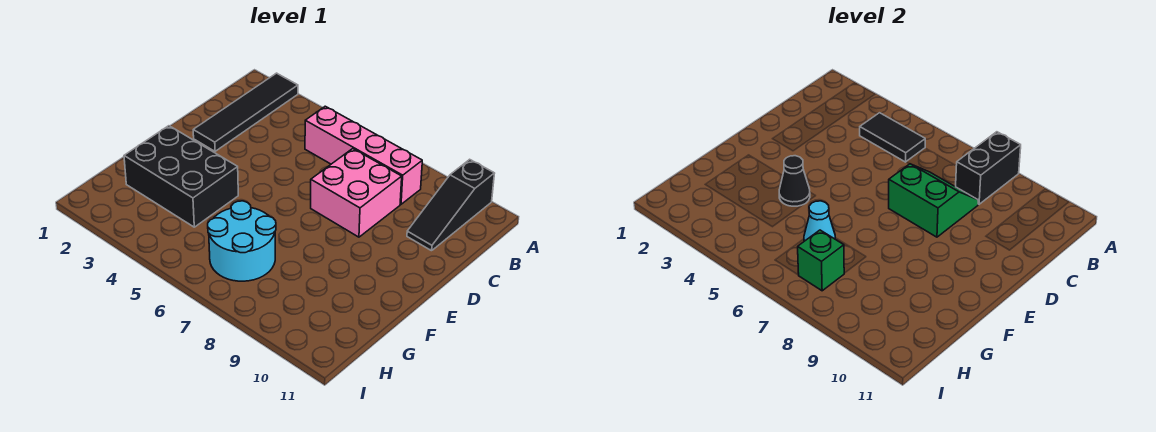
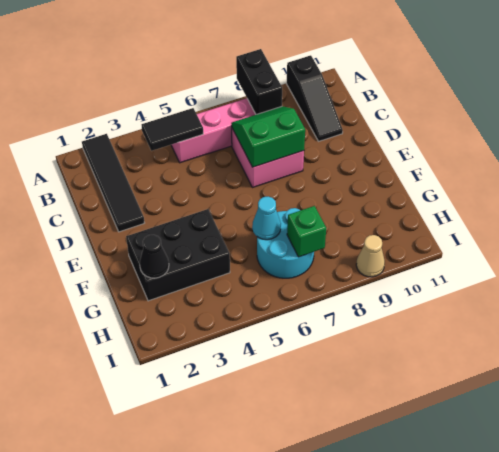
black 1x1 cone [779,156,810,206] -> black 1x1 cone moved to [140,235,169,278]
none -> tan 1x1 cone [356,235,385,277]

